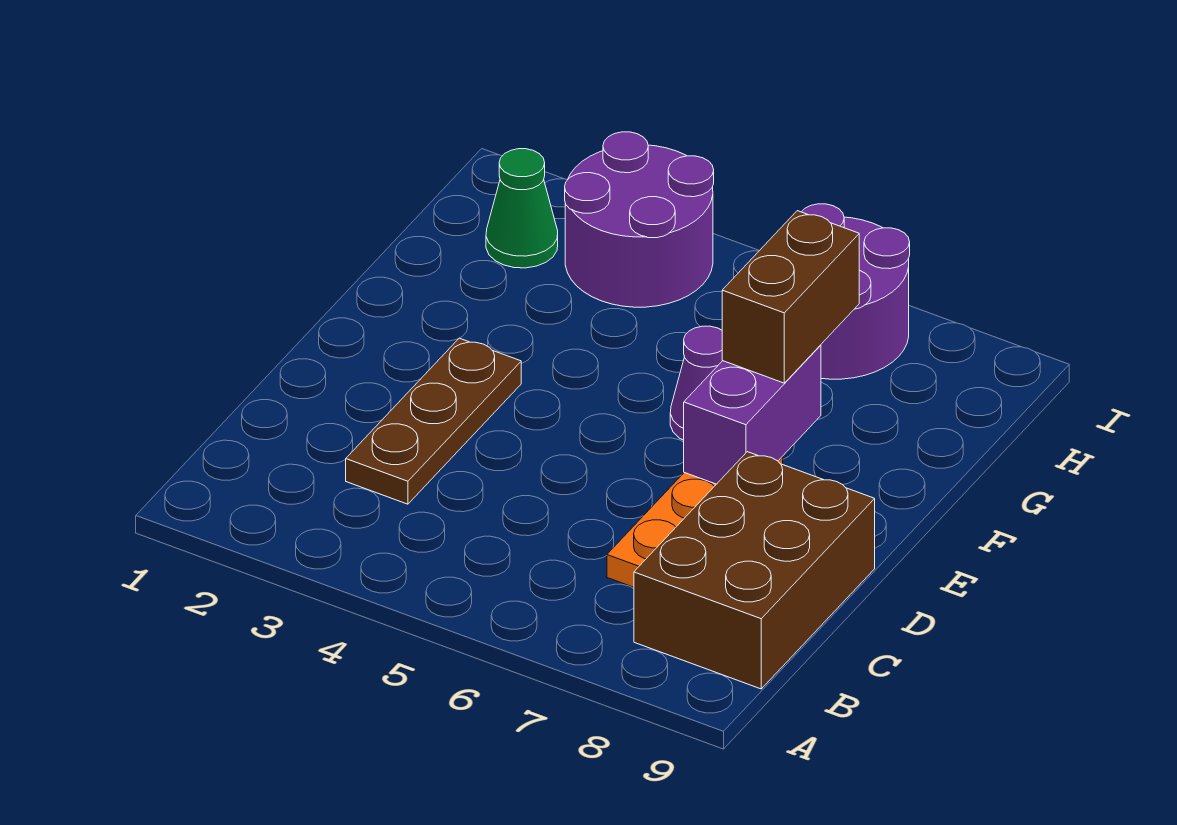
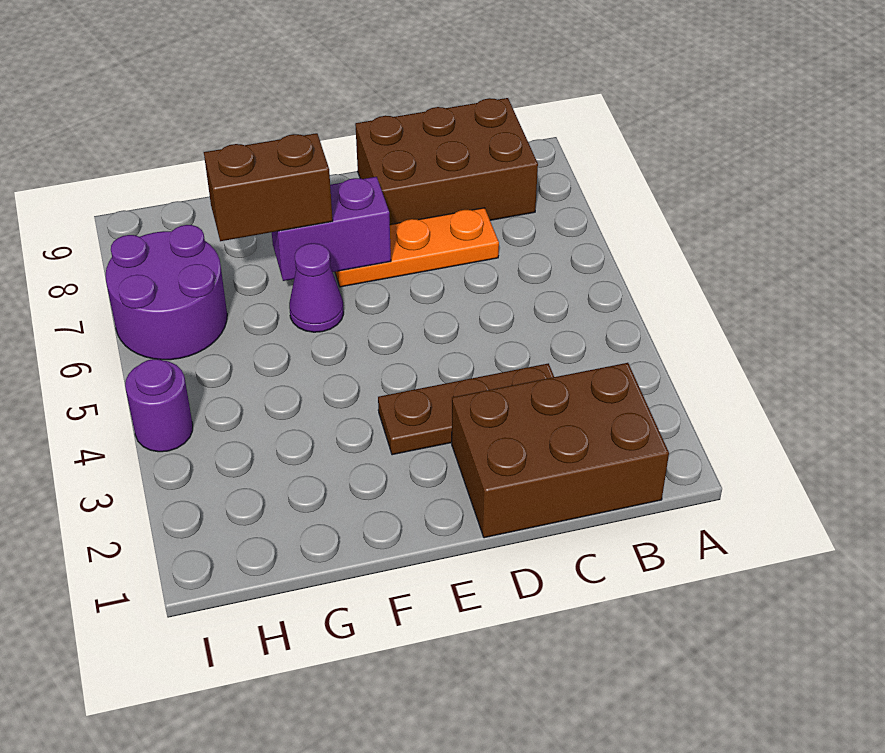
none -> brown 2x3 brick [452,363,669,538]
green 1x1 cone [486,149,558,268] -> none
purple 2x2 round brick [565,132,714,307] -> purple 1x1 round brick [125,359,193,452]

